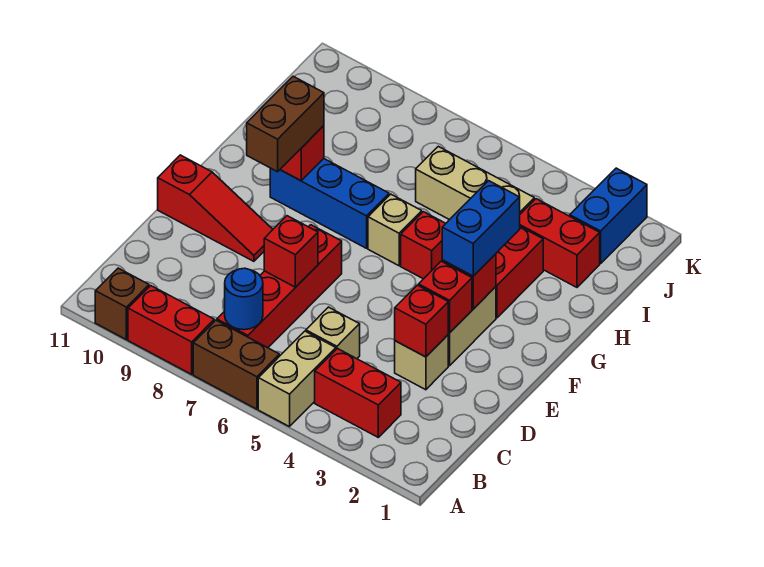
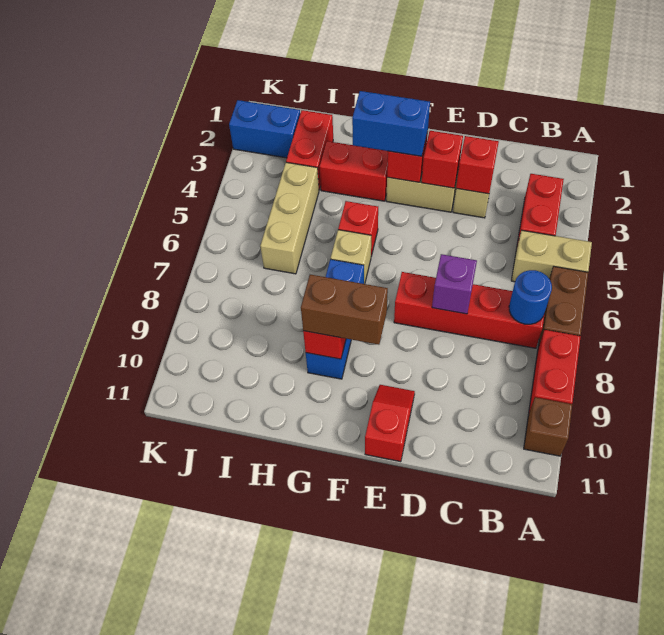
tan 1x1 brick [306,307,360,359] -> none
red 1x1 brick [264,216,318,287] -> purple 1x1 brick [432,254,477,314]
red 1x3 slope [158,155,273,261] -> red 1x2 slope [365,385,415,462]

